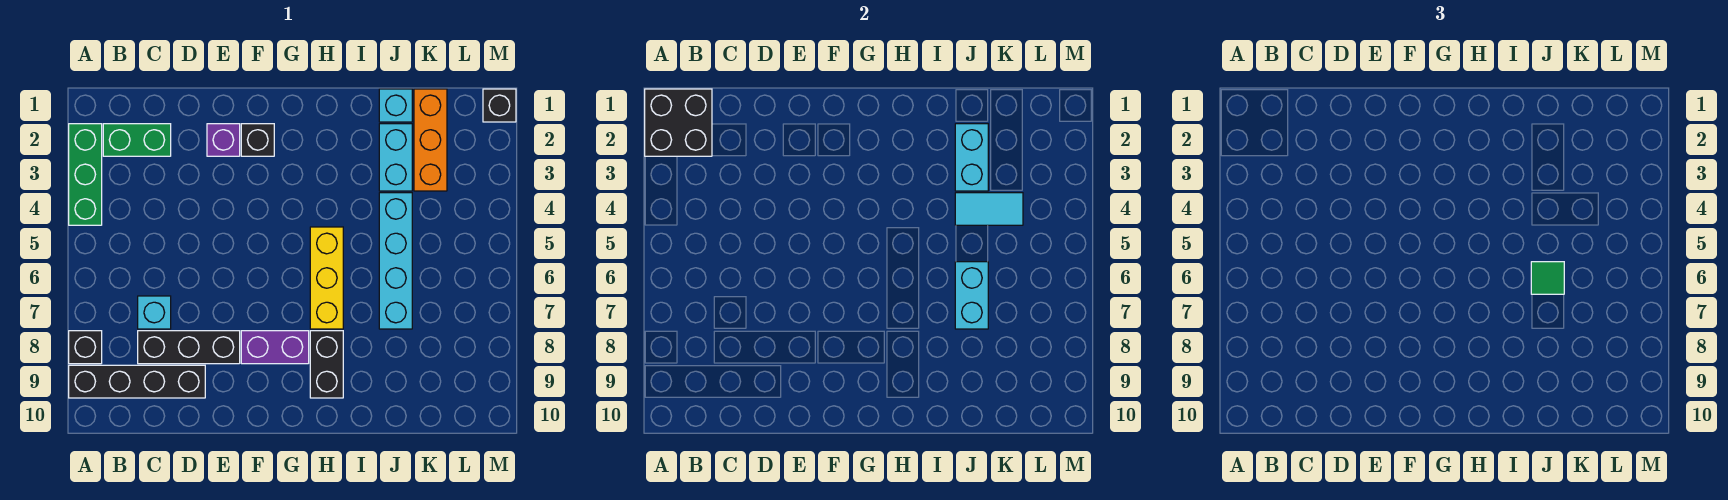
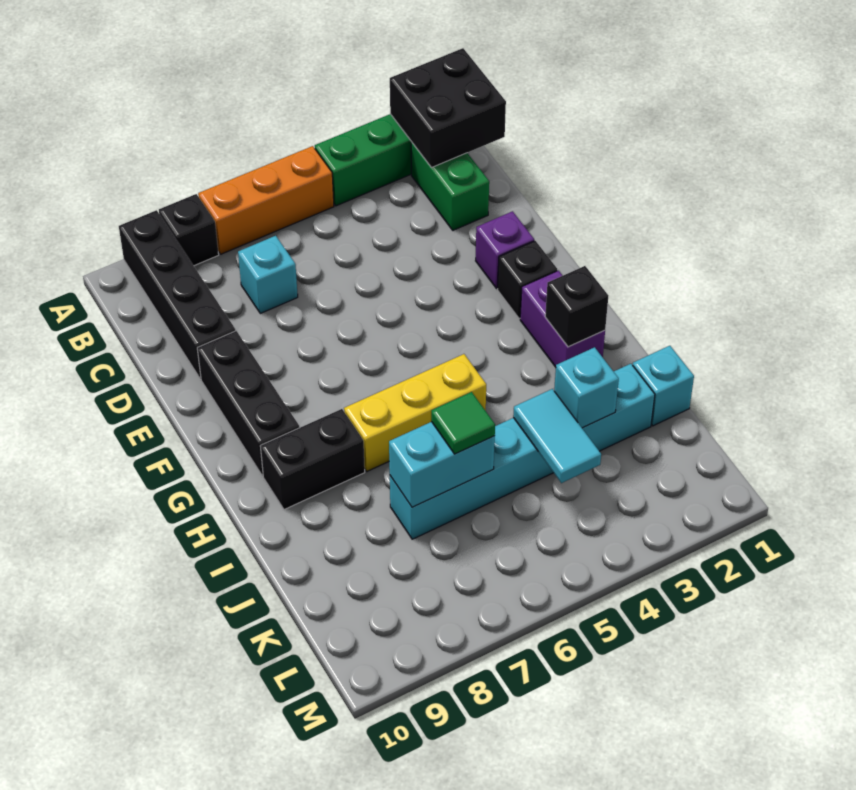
black 1x3 brick [138,331,240,364] -> black 1x3 brick moved to [197,331,300,476]
purple 1x2 brick [241,331,309,364] -> purple 1x2 brick moved to [520,271,605,367]
cyan 1x2 brick [955,124,988,191] -> cyan 1x1 brick [554,347,619,428]
orange 1x3 brick [414,89,447,191] -> orange 1x3 brick moved to [198,146,334,254]
black 1x1 brick [483,89,516,122] -> black 1x1 brick moved to [545,266,608,347]

